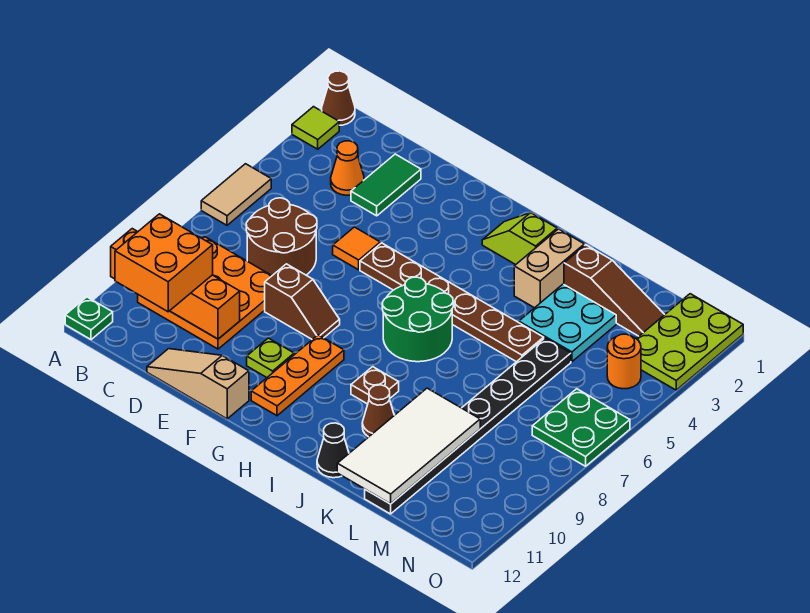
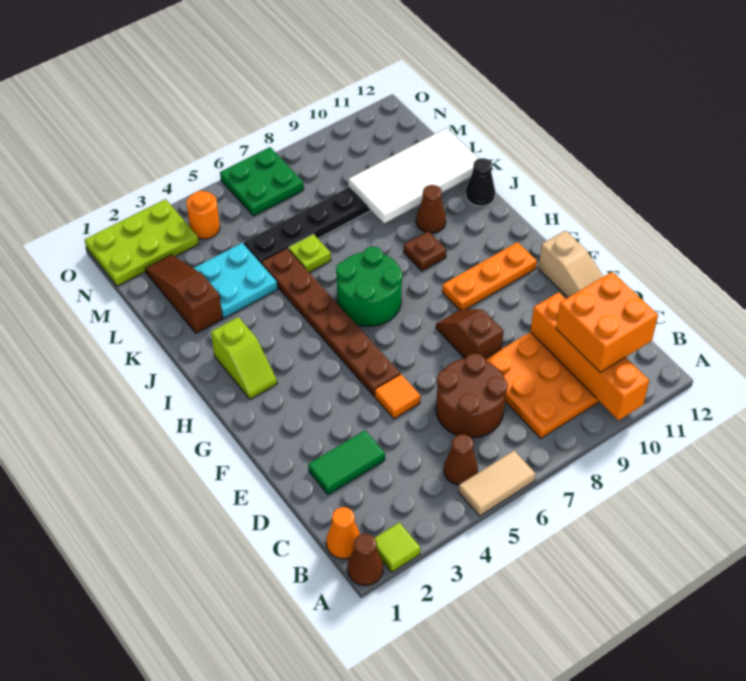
green 1x1 plate [65,297,113,340] -> none
none -> brown 1x1 cone [444,434,478,485]
orange 1x1 cone [331,141,364,195] -> orange 1x1 cone moved to [326,507,360,559]
lime 1x1 plate [247,338,294,377] -> lime 1x1 plate moved to [288,234,331,272]
tan 1x2 brick [514,229,584,308] -> none

